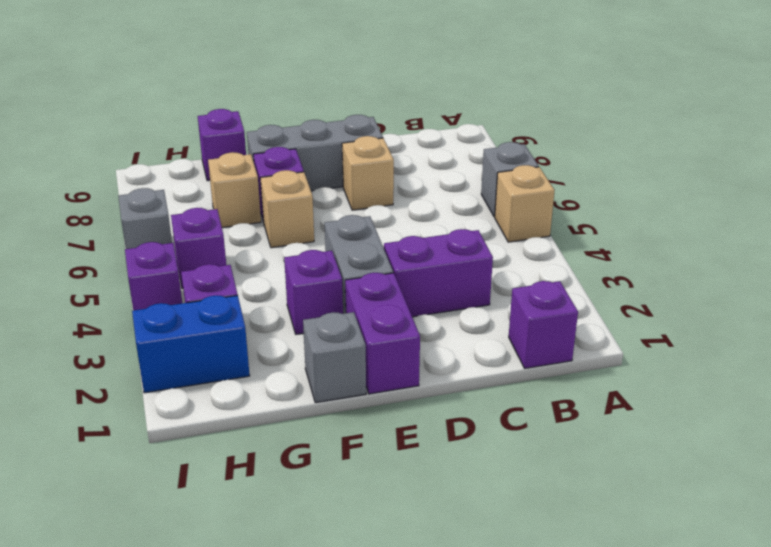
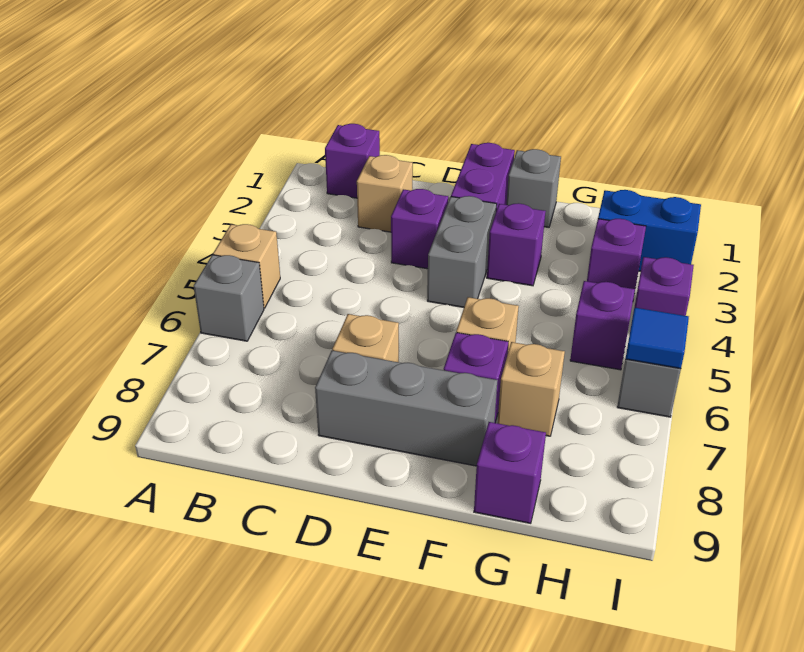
none -> tan 1x1 brick [357,155,413,232]
purple 1x2 brick [384,229,493,317] -> purple 1x1 brick [391,189,448,269]
none -> blue 1x1 tile [626,308,689,369]

